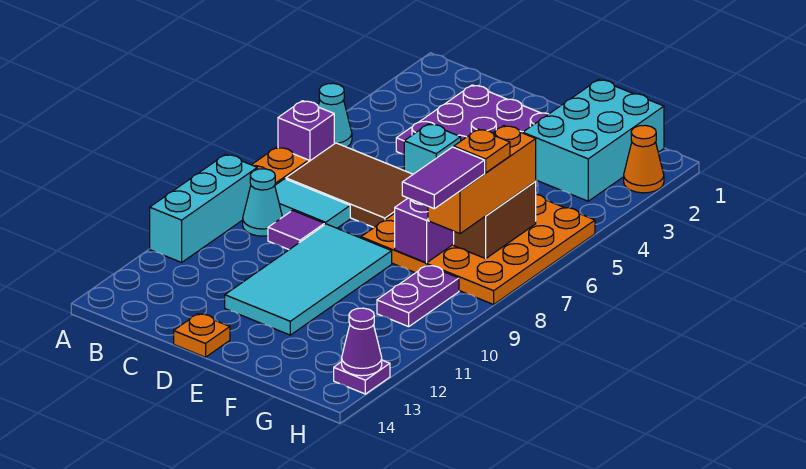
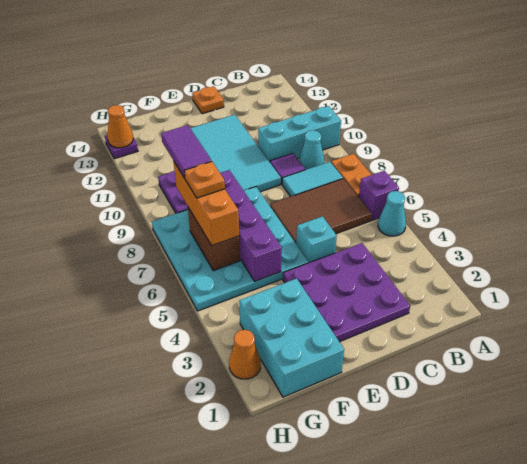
cyan 1x3 brick [150,154,257,262] -> cyan 1x3 brick turned to [258,106,341,162]
orange 4x4 plate [361,194,595,304] -> cyan 4x4 plate [152,187,308,311]
purple 1x1 cone [342,308,382,376] -> orange 1x1 cone [107,105,133,148]

